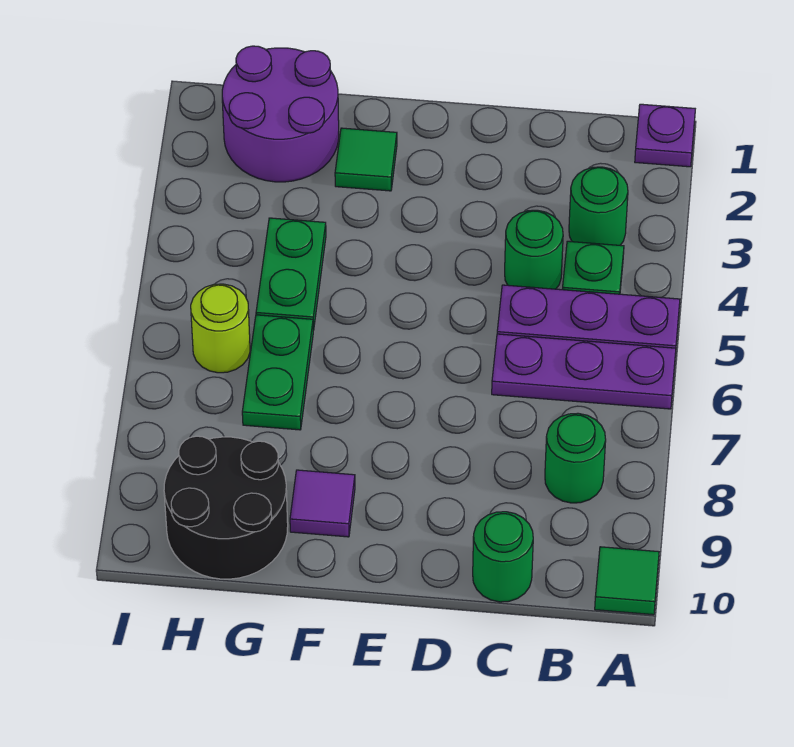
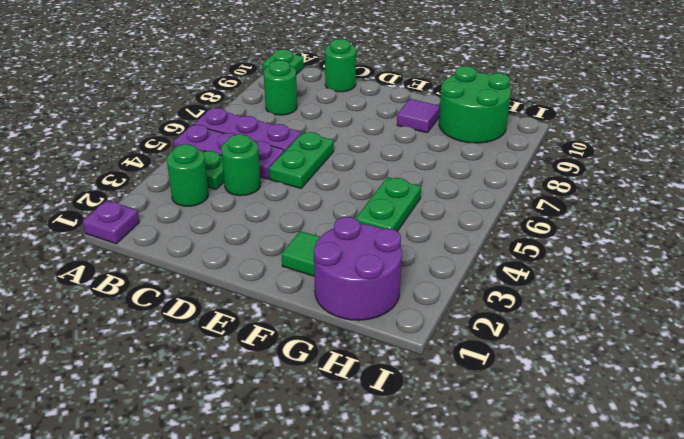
green 1x1 tile [595,547,659,615] -> green 1x1 plate [263,49,304,74]
green 1x2 plate [242,315,313,430] -> green 1x2 plate moved to [269,132,334,188]
black 2x2 round brick [164,436,288,579] -> green 2x2 round brick [439,66,511,143]
lime 1x1 round brick [191,284,250,373] -> none

